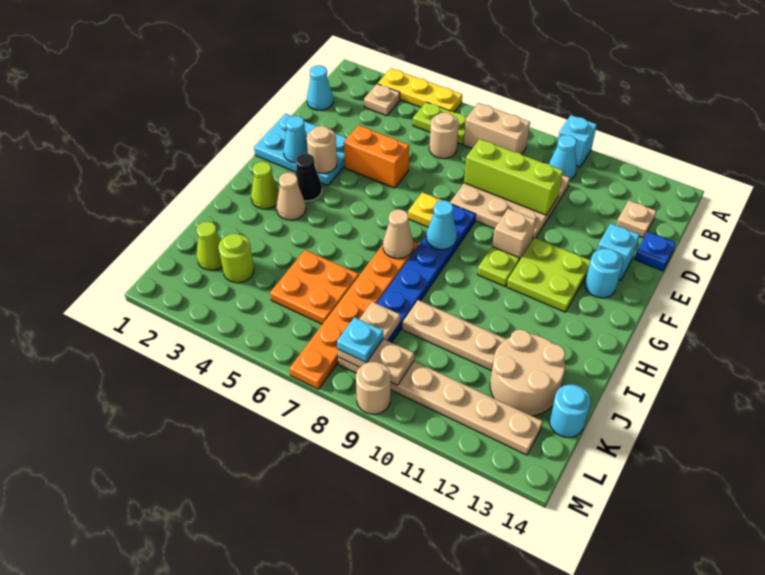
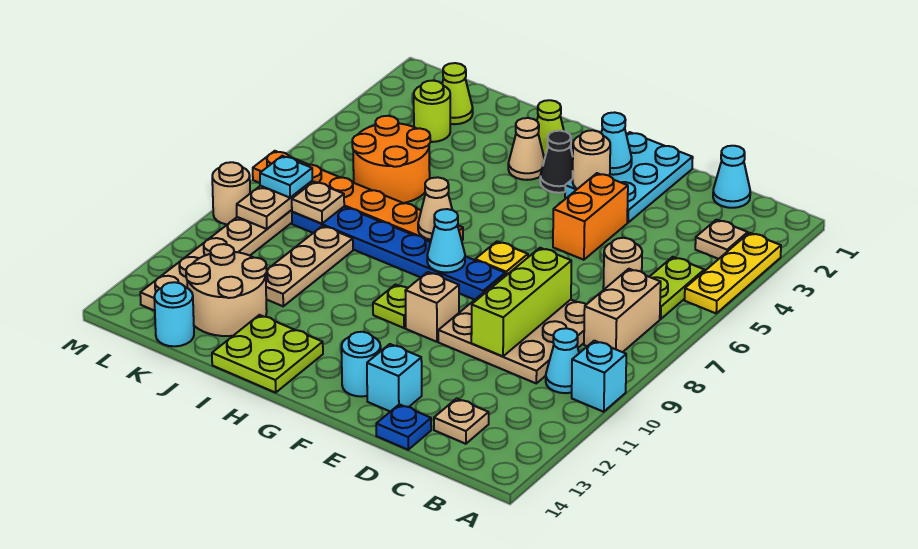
lime 2x2 plate [507,238,591,312] -> lime 2x2 plate moved to [212,315,323,393]
orange 2x2 plate [270,250,359,324] -> orange 2x2 round brick [352,116,430,203]

